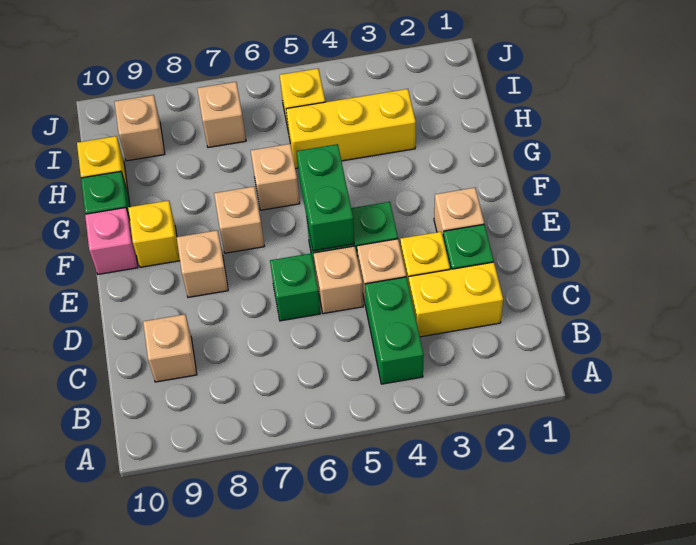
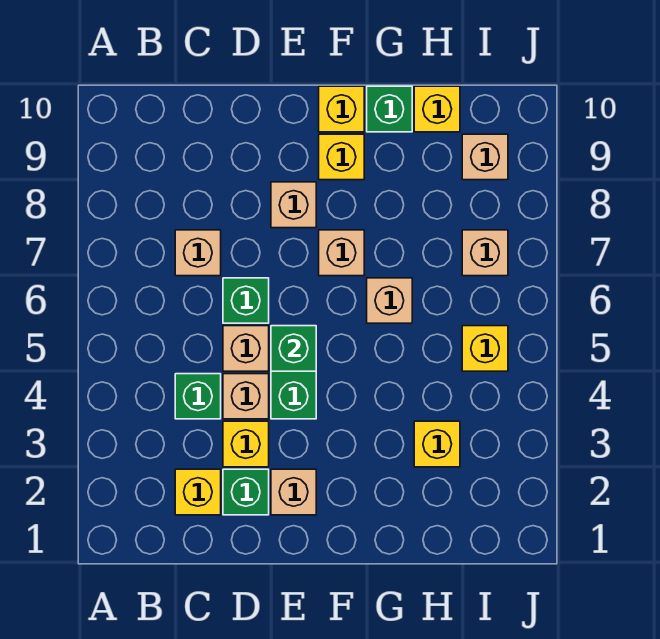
green 1x2 brick [365,277,424,384] -> green 1x1 brick [175,374,221,419]
yellow 1x2 brick [409,262,503,337] -> yellow 1x1 brick [175,469,221,515]
tan 1x1 brick [143,314,197,382] -> tan 1x1 brick moved to [175,230,221,276]
green 1x2 brick [297,144,354,251] -> green 1x1 brick [271,326,316,371]
pink 1x1 brick [85,208,138,274] -> yellow 1x1 brick [319,86,364,132]
yellow 1x3 brick [286,89,416,169] -> yellow 1x1 brick [414,421,460,467]

